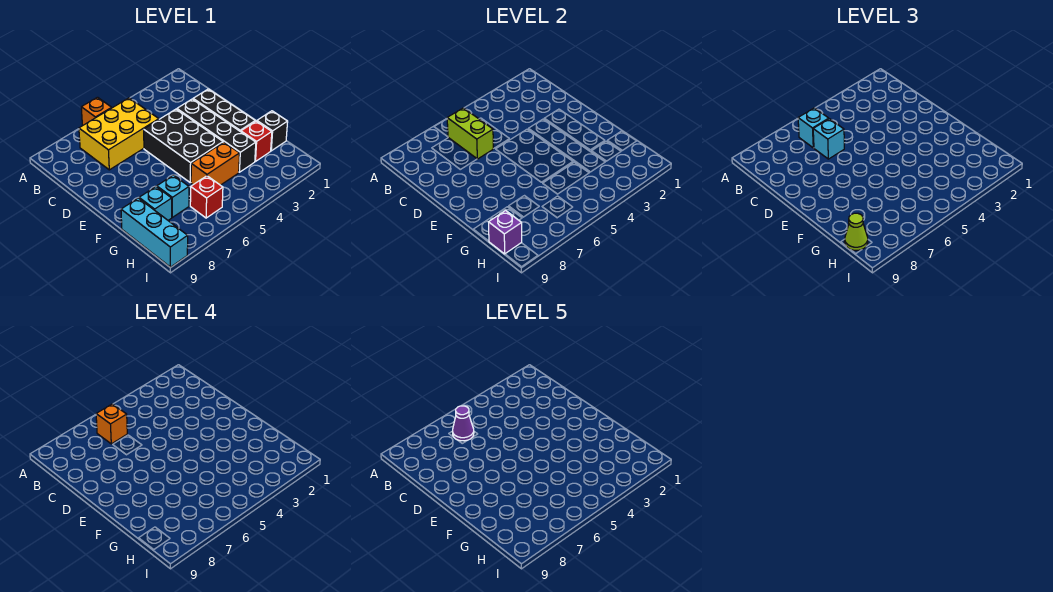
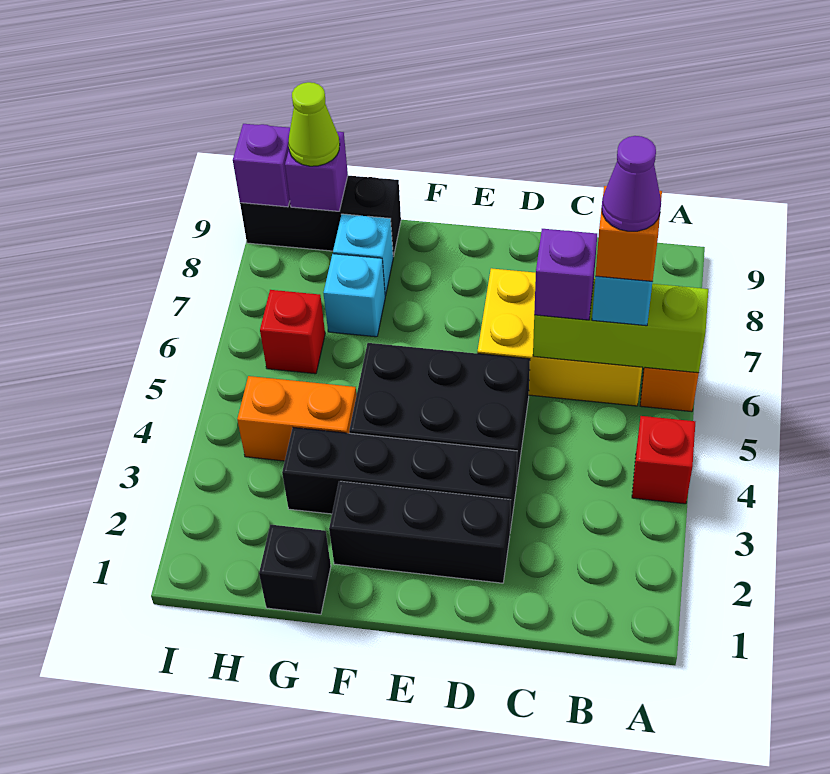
yellow 2x3 brick [79,98,159,170] -> yellow 2x3 brick turned to [477,268,642,406]
lime 1x2 brick [447,108,493,159] -> lime 1x3 brick [533,278,708,373]
cyan 1x1 brick [813,119,844,159] -> purple 1x1 brick [534,229,597,320]
red 1x1 brick [241,121,272,161] -> red 1x1 brick moved to [632,416,695,504]
orange 1x2 brick [191,142,240,185] -> orange 1x2 brick turned to [237,376,357,461]
cyan 1x3 brick [121,198,188,267] -> black 1x3 brick [240,176,401,257]
none -> purple 1x1 brick [233,124,290,207]

